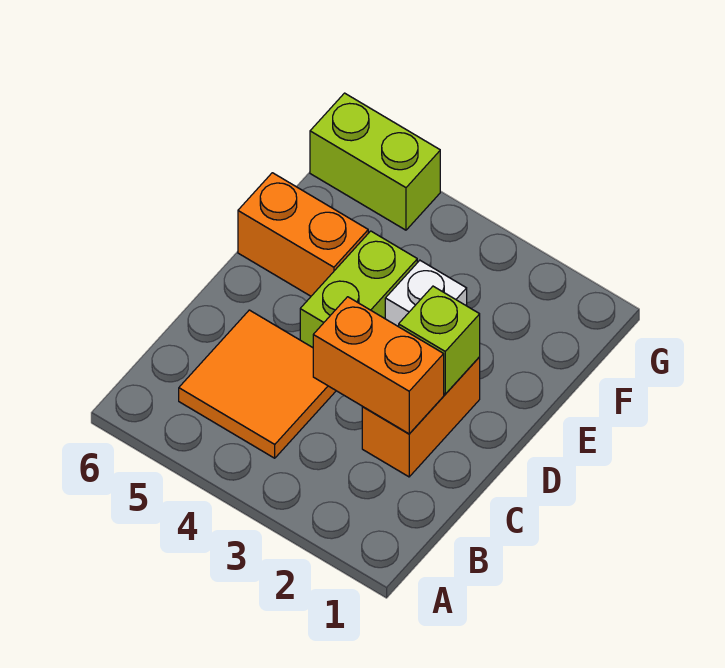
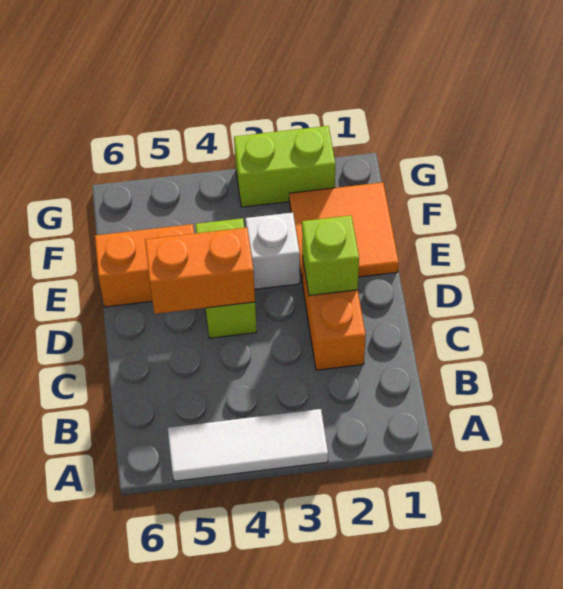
none -> white 1x3 tile [168,409,328,481]
orange 2x2 tile [179,310,336,458] -> orange 2x2 tile moved to [289,182,399,279]
orange 1x2 brick [313,297,444,434] -> orange 1x2 brick moved to [145,228,255,314]
lime 1x2 brick [310,93,440,230] -> lime 1x2 brick moved to [234,126,335,207]

